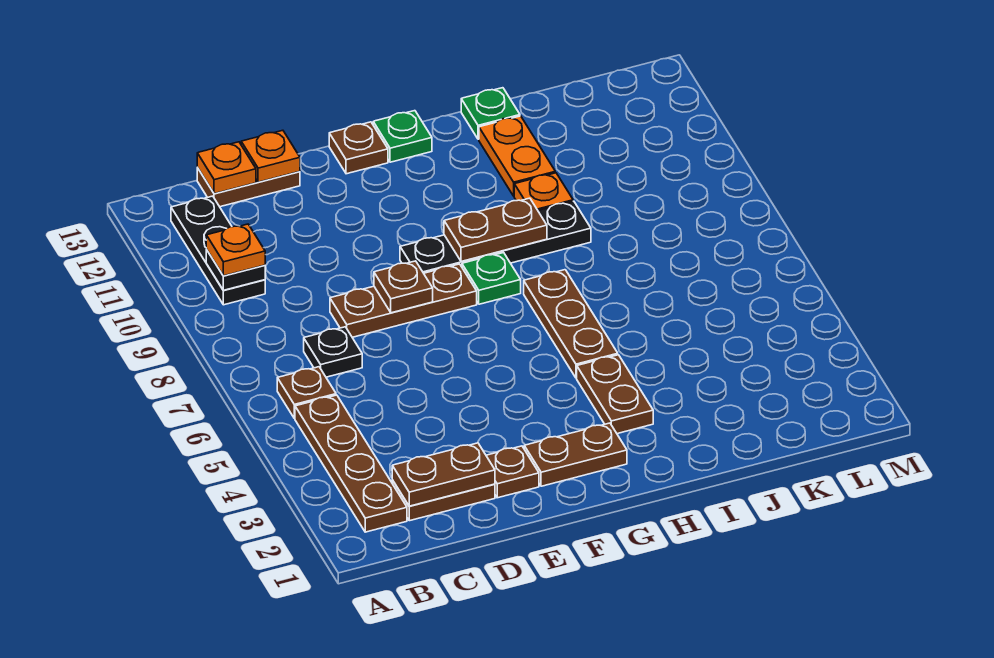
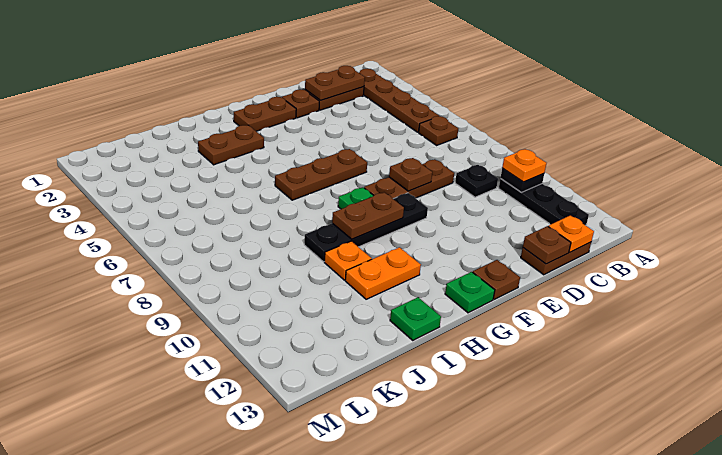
black 1x1 plate [304,327,362,377] -> black 1x1 plate moved to [455,165,498,197]
orange 1x1 plate [241,130,300,182] -> brown 1x1 plate [523,226,571,264]
brown 1x2 plate [577,355,653,434] -> brown 1x2 plate turned to [198,125,264,165]
brown 1x3 plate [524,270,618,378] -> brown 1x3 plate turned to [275,149,367,200]
orange 1x2 plate [479,116,555,196] -> orange 1x2 plate turned to [345,247,421,299]

